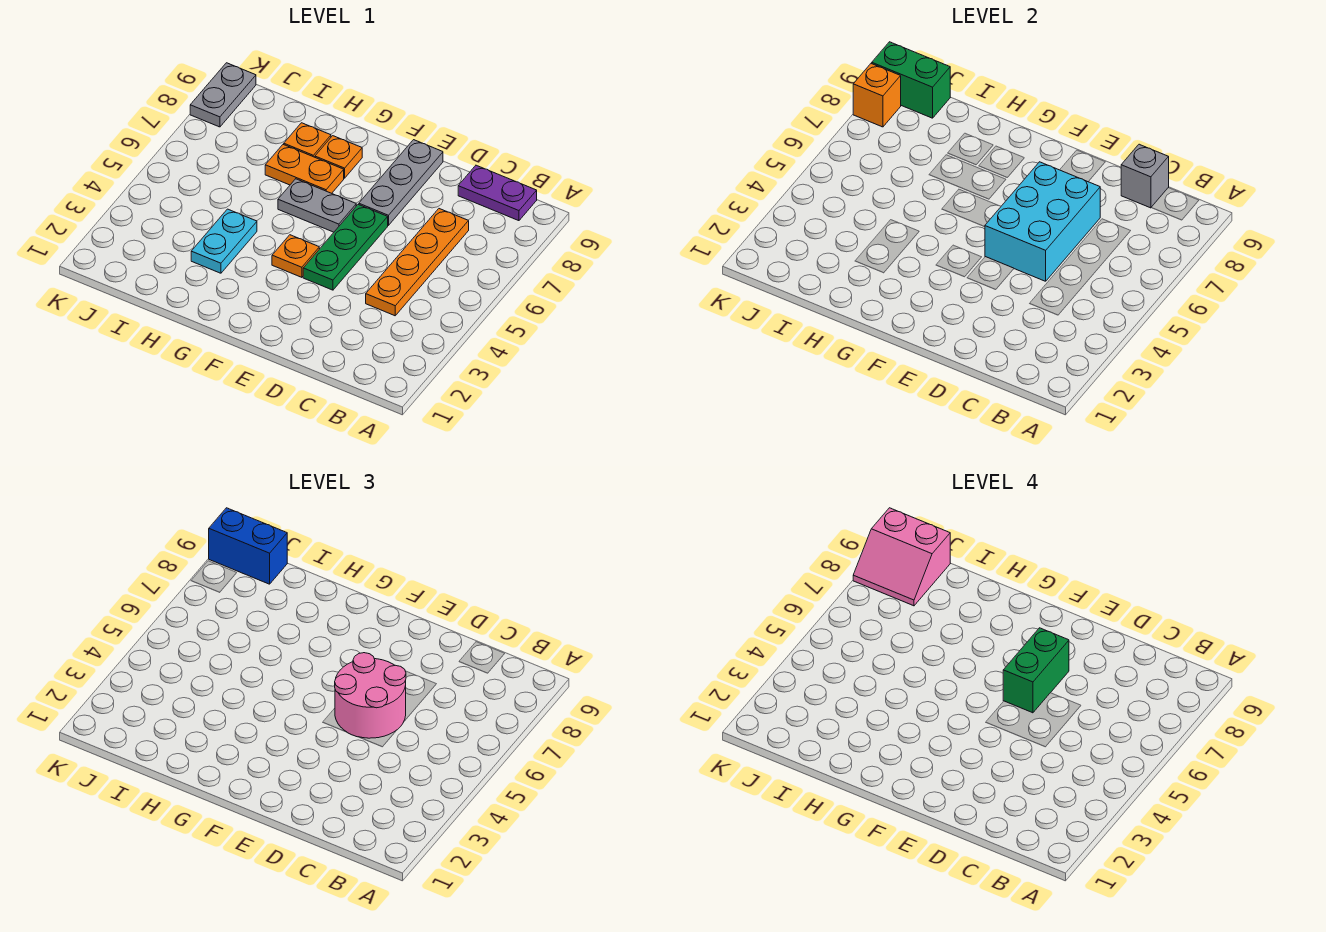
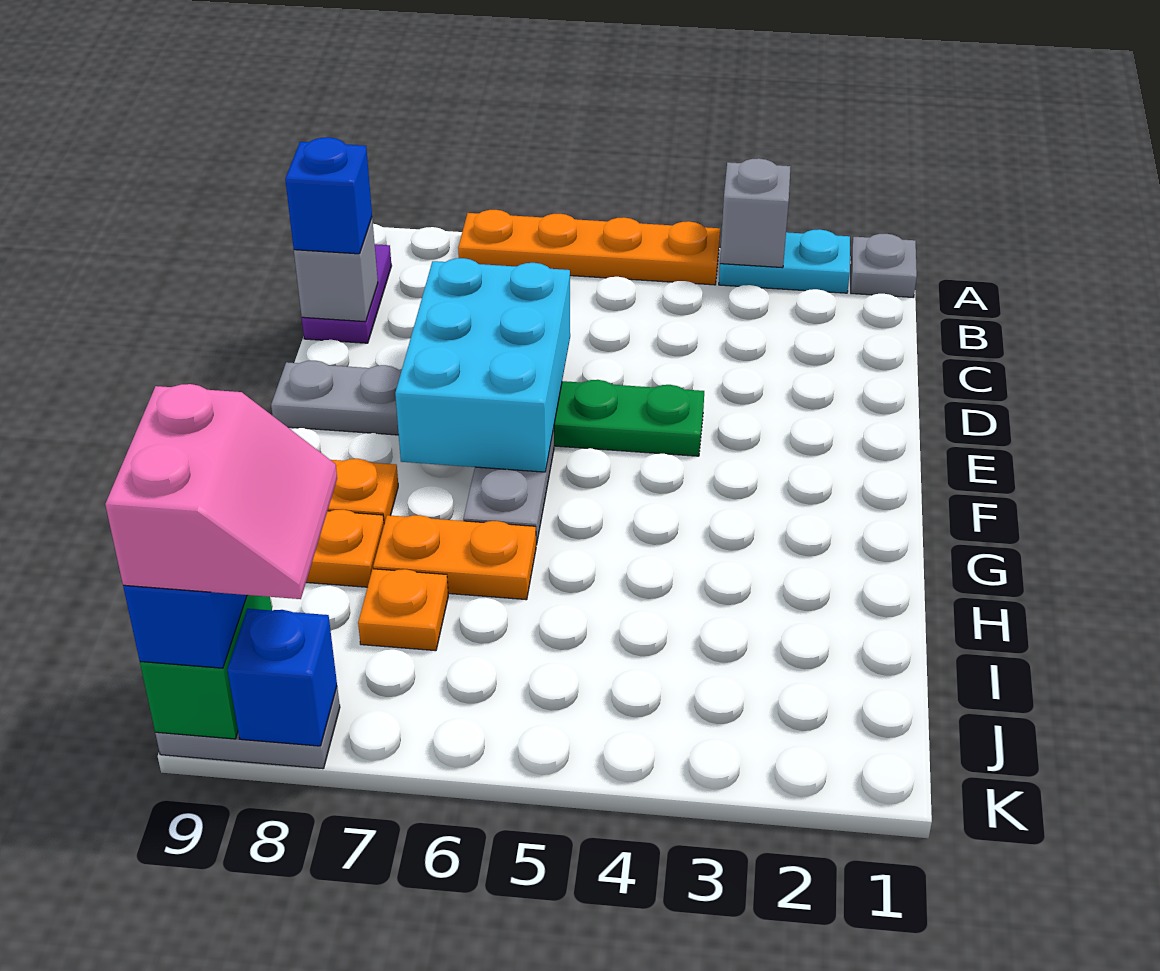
none -> grey 1x1 plate [851,234,917,298]
none -> grey 1x1 brick [720,158,791,268]
orange 1x4 plate [366,209,469,316] -> orange 1x4 plate moved to [458,210,720,285]
none -> blue 1x1 brick [285,137,372,254]
cyan 2x3 brick [985,162,1100,281] -> cyan 2x3 brick turned to [395,258,570,472]
pink 2x2 round brick [335,653,406,738] -> none
green 1x2 brick [1003,628,1069,713] -> none
orange 1x1 plate [272,235,319,277] -> orange 1x1 plate moved to [358,569,448,651]
orange 1x2 plate [265,144,344,193] -> orange 1x2 plate turned to [373,515,536,600]
cyan 1x2 plate [191,209,257,273] -> cyan 1x2 plate moved to [719,229,850,293]
orange 1x1 brick [853,63,901,127] -> blue 1x1 brick [227,609,337,746]

